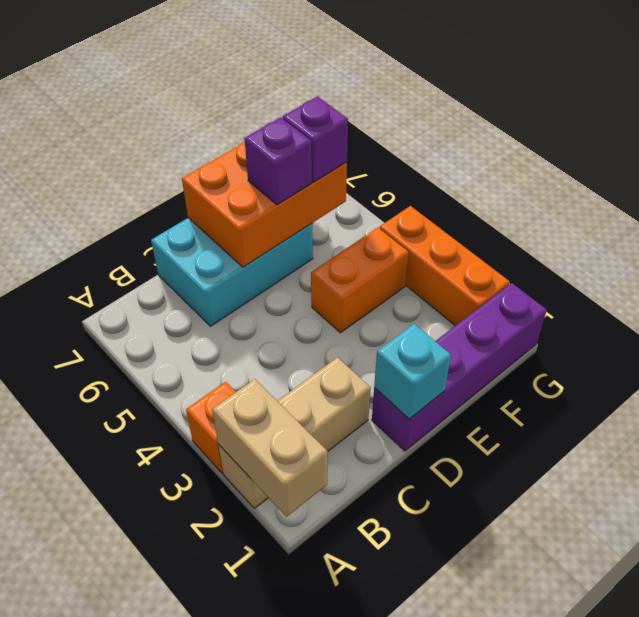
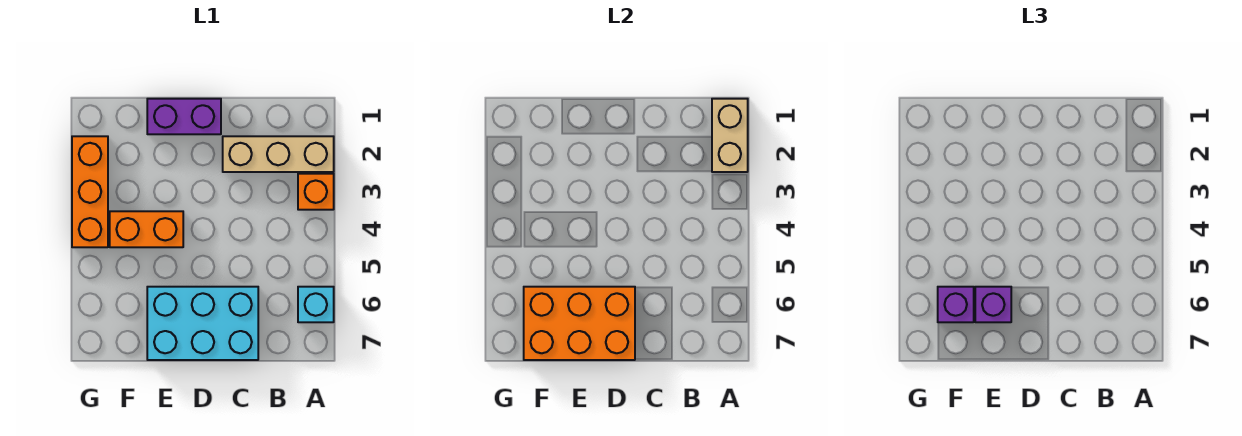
purple 1x4 brick [372,283,547,451] -> purple 1x2 brick [147,99,221,134]
cyan 1x1 brick [374,324,451,419] -> cyan 1x1 brick moved to [298,287,334,322]

